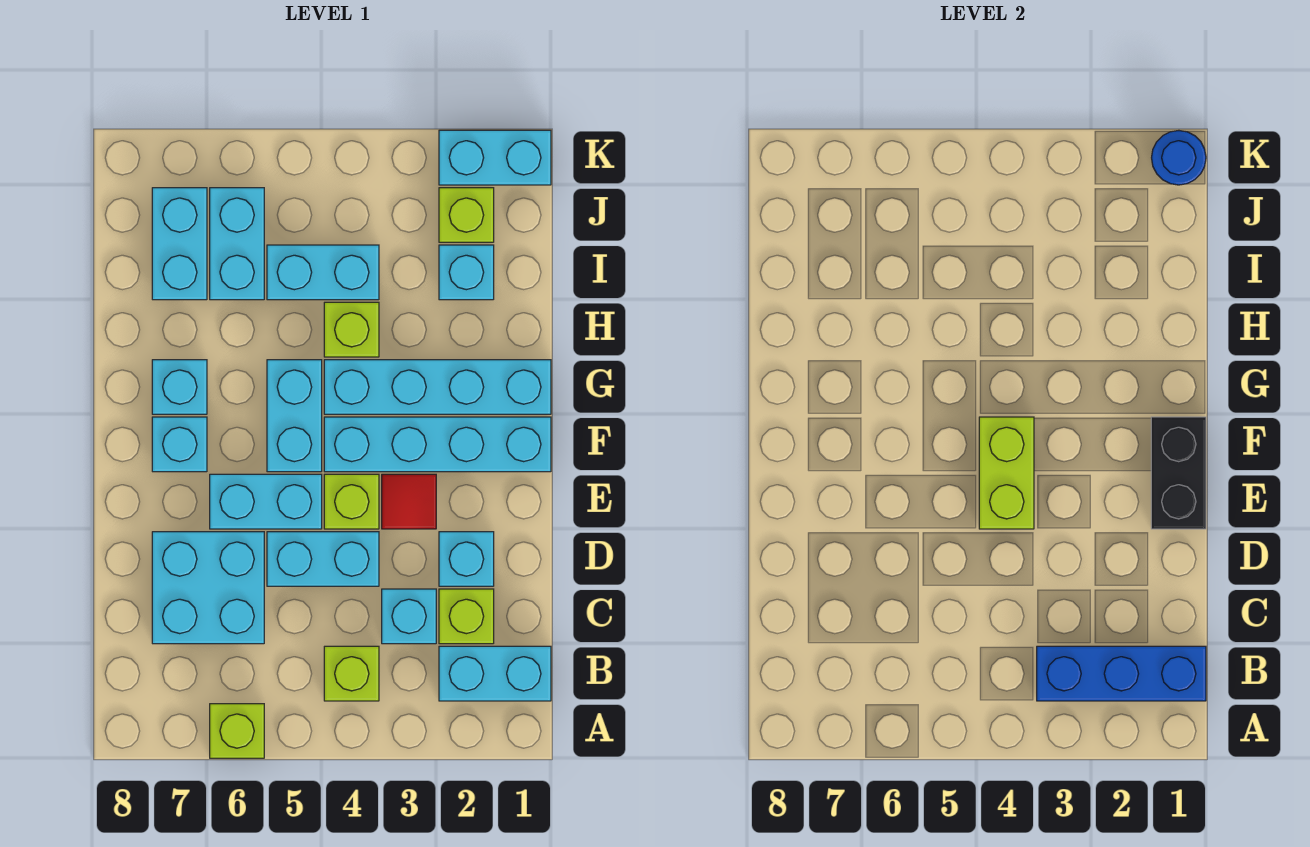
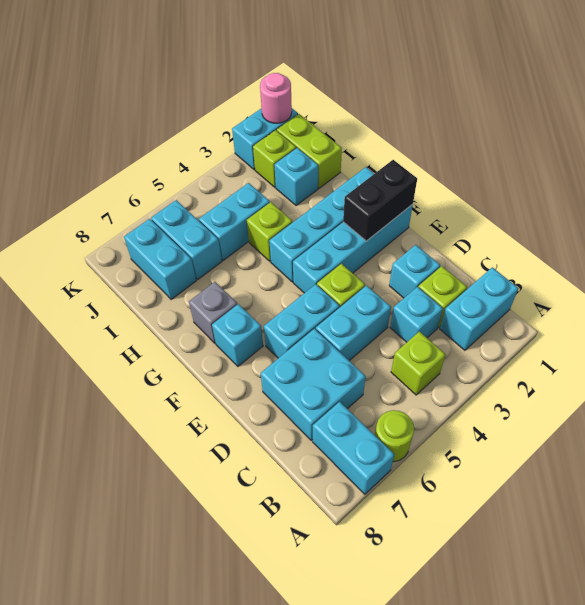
lime 1x1 brick [210,704,264,758] -> lime 1x1 round brick [375,410,414,462]
blue 1x3 brick [1037,646,1206,701] -> none
black 1x2 brick [1151,417,1206,529] -> black 1x2 brick turned to [343,160,417,241]
red 1x1 tile [382,474,436,529] -> none
lime 1x2 brick [979,417,1034,529] -> lime 1x2 brick moved to [277,114,342,188]
cyan 1x2 brick [267,360,322,472] -> cyan 1x2 brick moved to [313,402,394,494]
cyan 1x1 brick [152,360,207,414] -> grey 1x1 brick [189,282,237,343]
blue 1x1 round brick [1152,131,1206,185] -> pink 1x1 round brick [260,73,292,123]

